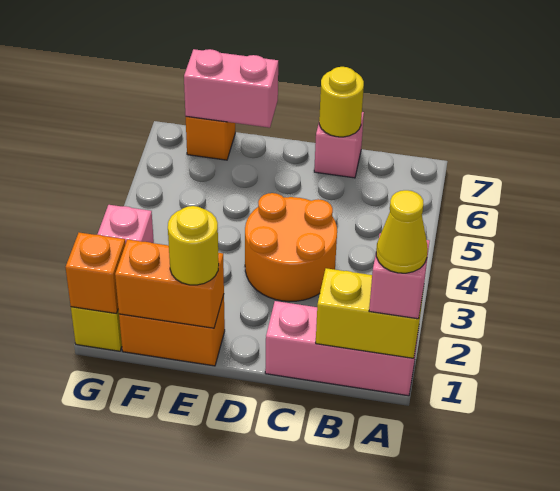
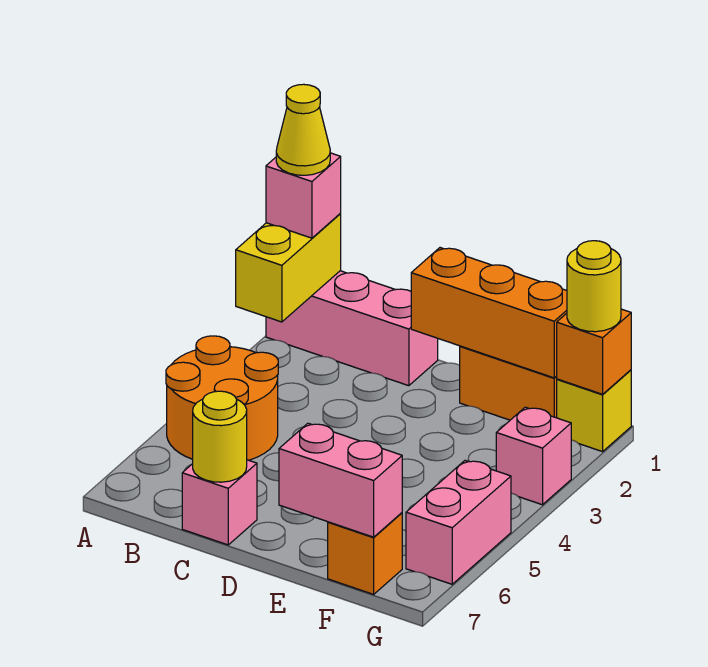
yellow 1x2 brick [316,268,424,358] -> yellow 1x2 brick turned to [236,214,341,322]
orange 2x2 round brick [245,193,337,302] -> orange 2x2 round brick moved to [166,336,278,460]
orange 1x2 brick [115,239,224,328] -> orange 1x3 brick [411,248,567,378]
yellow 1x1 round brick [168,206,219,285] -> yellow 1x1 round brick moved to [567,241,621,332]
none -> pink 1x2 brick [406,461,511,584]

